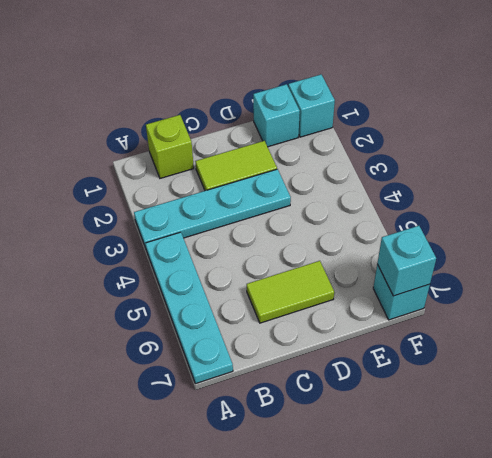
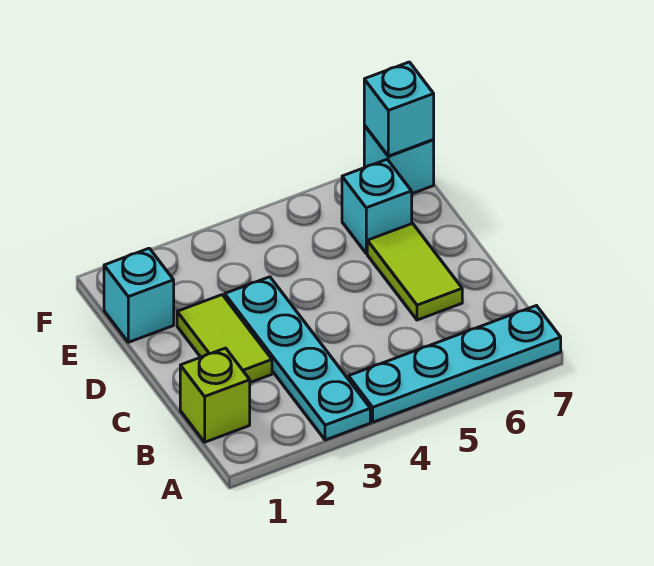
cyan 1x1 brick [288,75,335,137] -> cyan 1x1 brick moved to [342,160,412,253]

